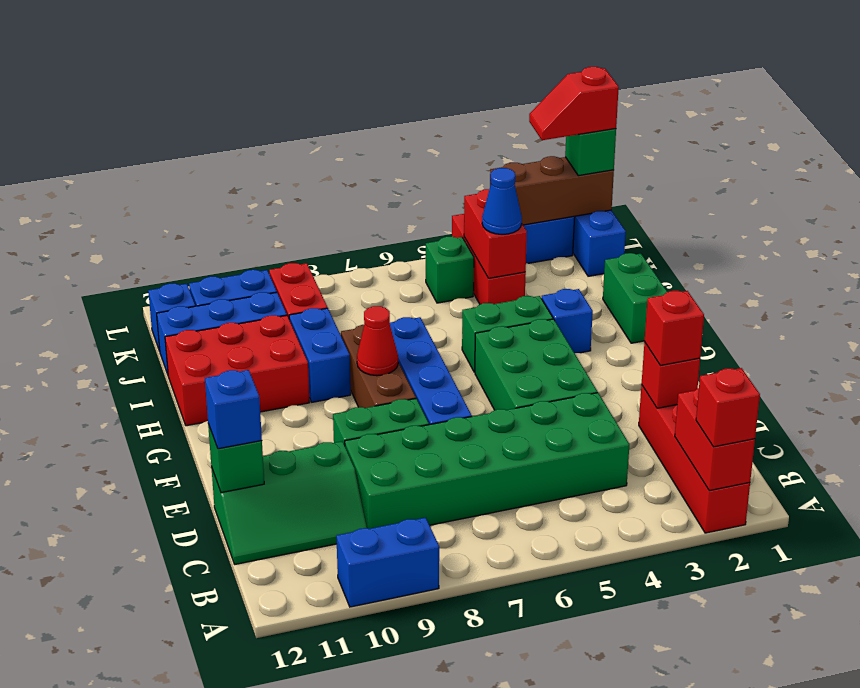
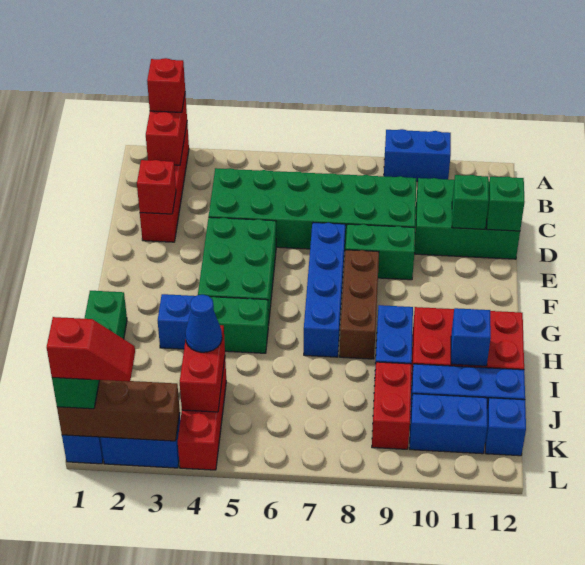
green 2x3 slope [211,441,367,564] -> green 2x3 brick [415,178,520,259]
red 1x1 brick [645,291,704,366] -> none
blue 1x1 brick [205,370,262,449] -> blue 1x1 brick moved to [451,308,491,366]
red 1x1 cone [357,306,398,376] -> none
green 1x1 brick [426,237,474,303] -> green 1x1 brick moved to [452,175,489,229]

